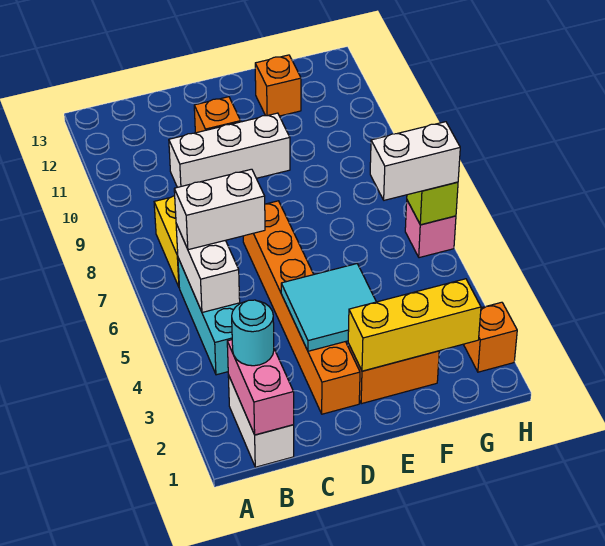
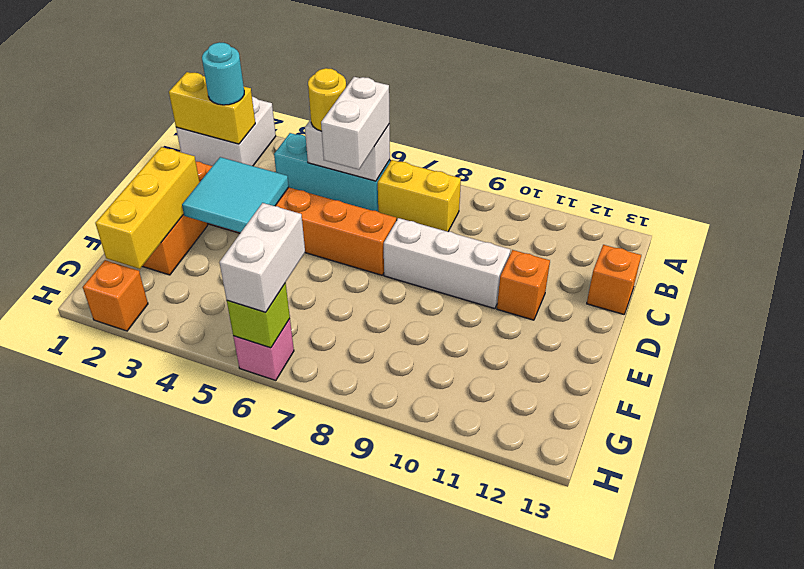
white 1x2 brick [228,375,294,467] -> white 2x2 brick [176,97,276,166]
pink 1x2 brick [227,340,294,435] -> yellow 1x2 brick [169,72,255,144]
none -> yellow 1x1 round brick [308,68,346,131]
white 1x3 brick [169,113,290,187] -> white 1x3 brick turned to [384,218,510,309]
orange 1x1 brick [255,55,301,116] -> orange 1x1 brick moved to [587,245,641,314]

